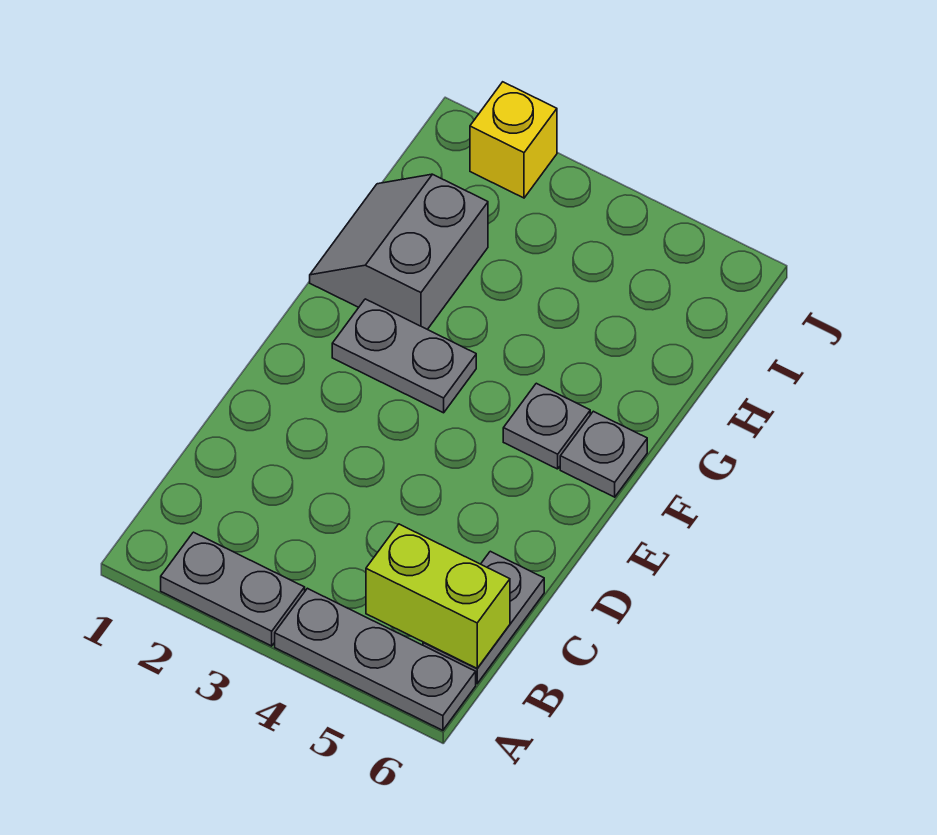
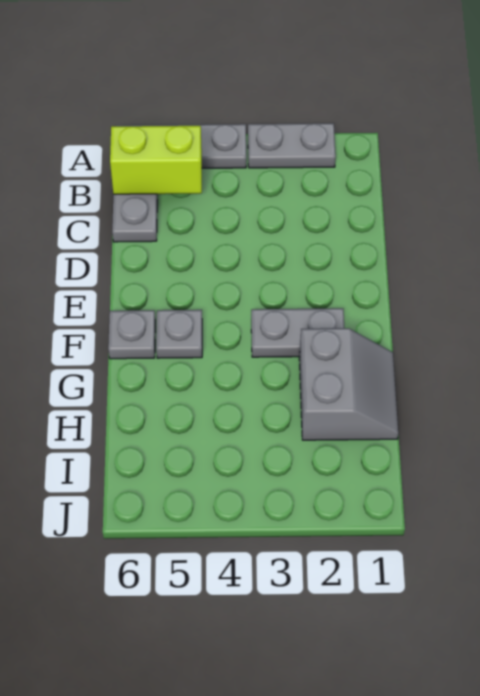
yellow 1x1 brick [470,82,557,198] -> none

